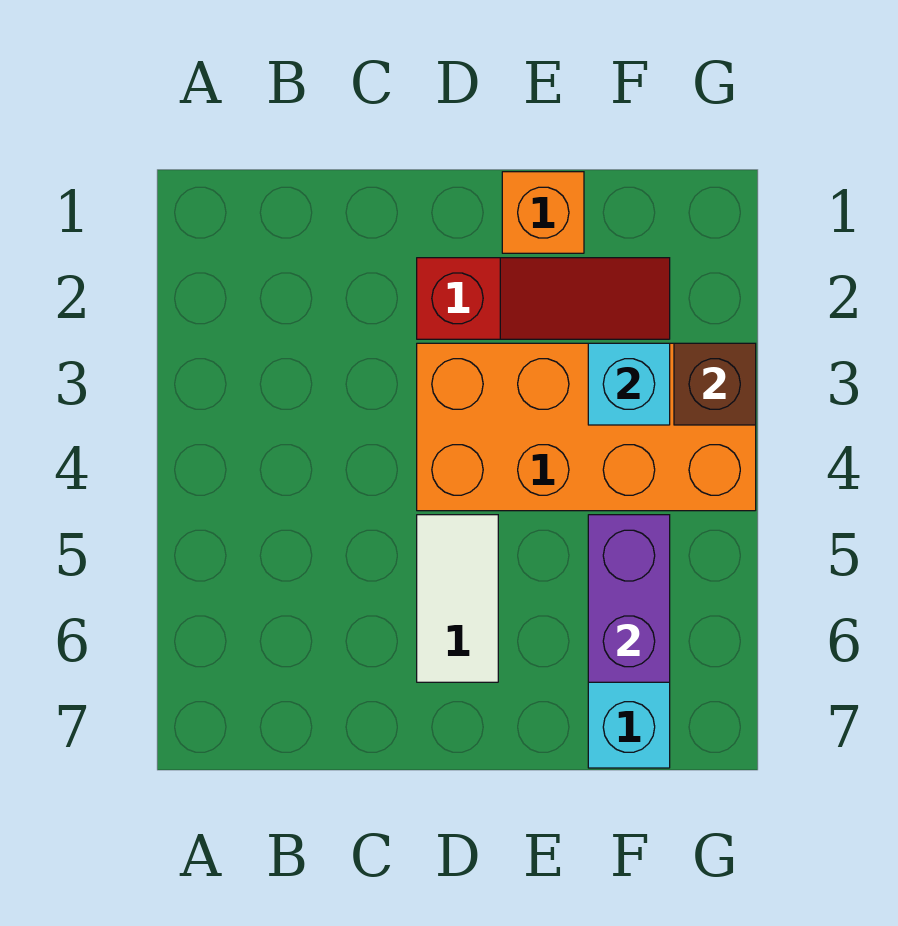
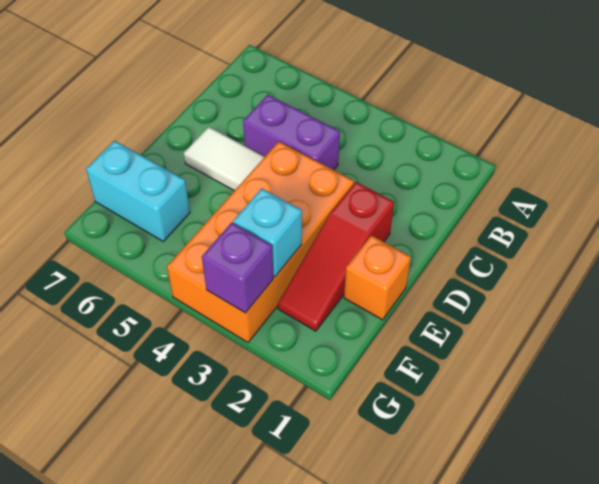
purple 1x2 brick [588,515,670,682] -> purple 1x2 brick moved to [243,95,340,170]
brown 1x1 brick [674,343,756,425] -> purple 1x1 brick [202,223,273,313]

